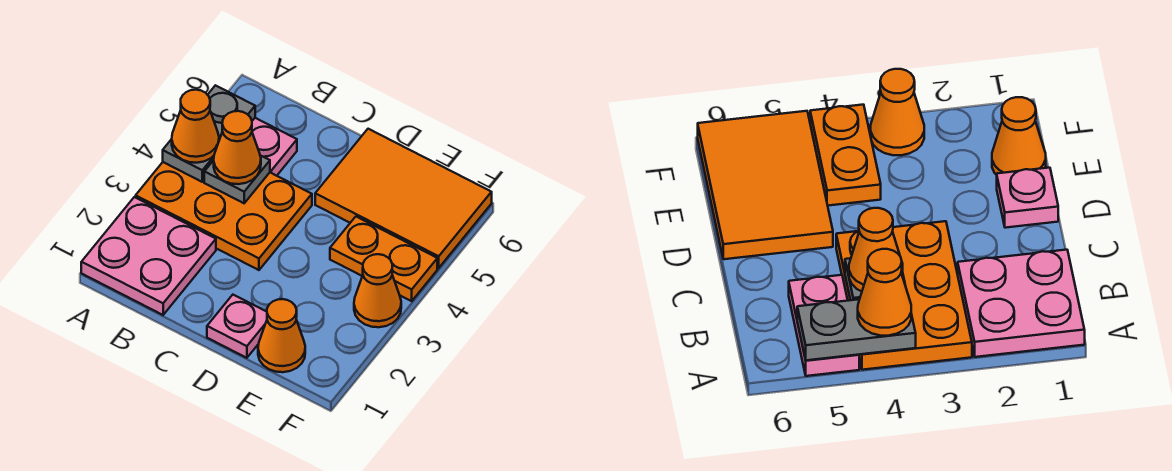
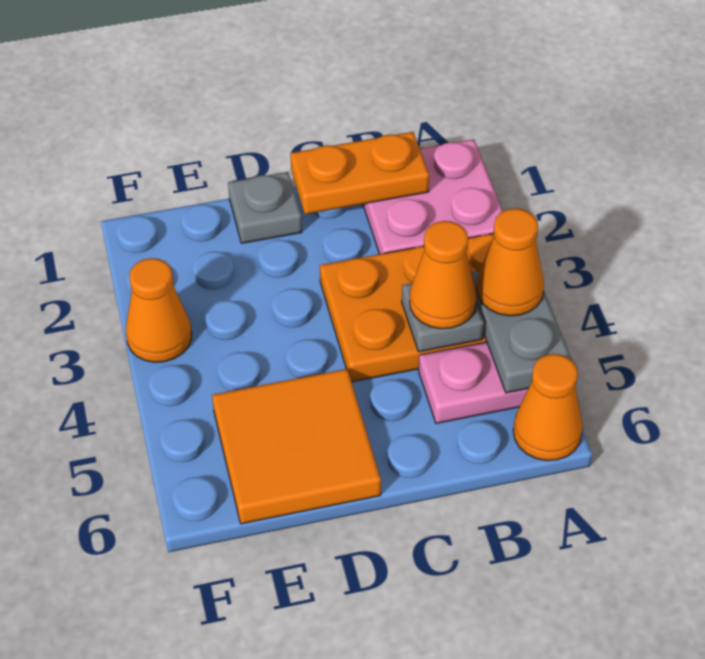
pink 1x1 plate [207,295,267,358] -> grey 1x1 plate [228,172,302,243]
orange 2x3 tile [315,129,492,268] -> orange 2x2 tile [212,369,381,524]
orange 1x1 cone [258,299,305,372] -> orange 1x1 cone moved to [513,354,583,461]
orange 1x2 plate [330,217,437,301] -> orange 1x2 plate moved to [291,132,429,214]

